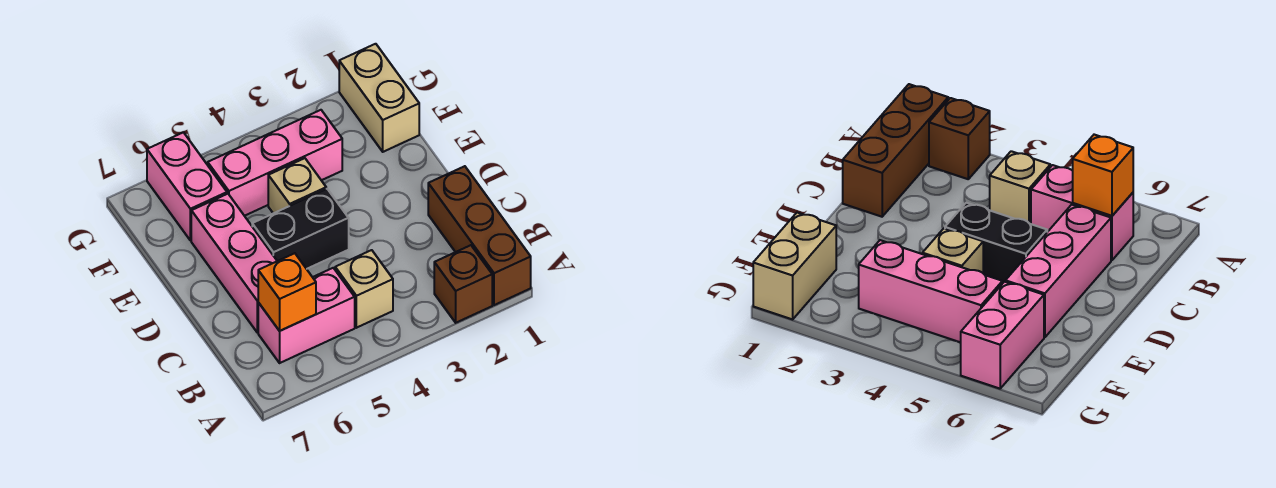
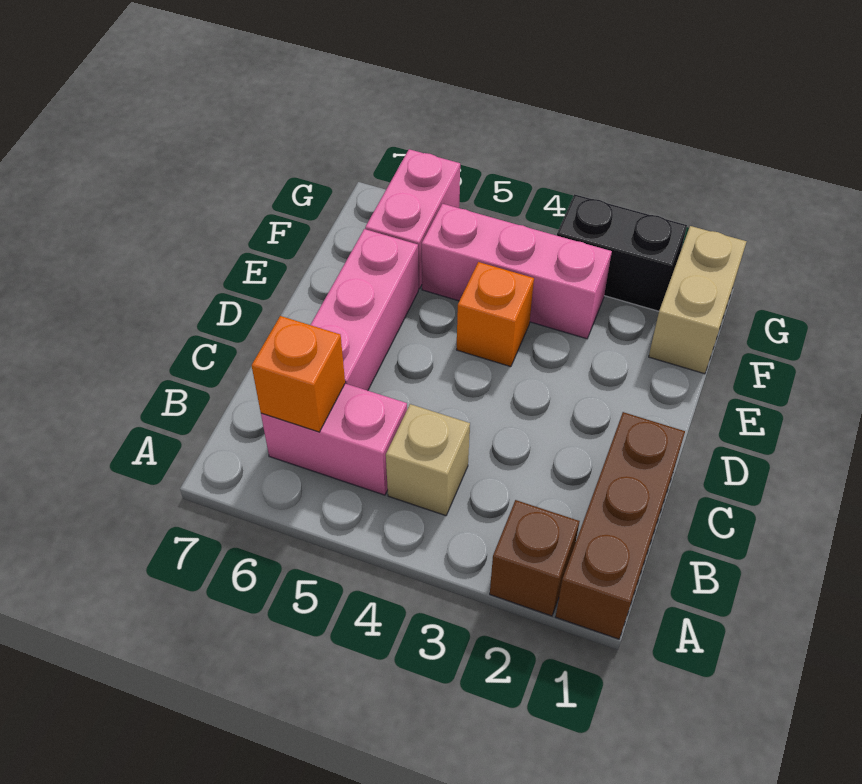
black 1x2 brick [252,189,349,269] -> black 1x2 brick moved to [557,194,687,311]
tan 1x1 brick [268,158,326,213] -> orange 1x1 brick [457,262,534,367]

